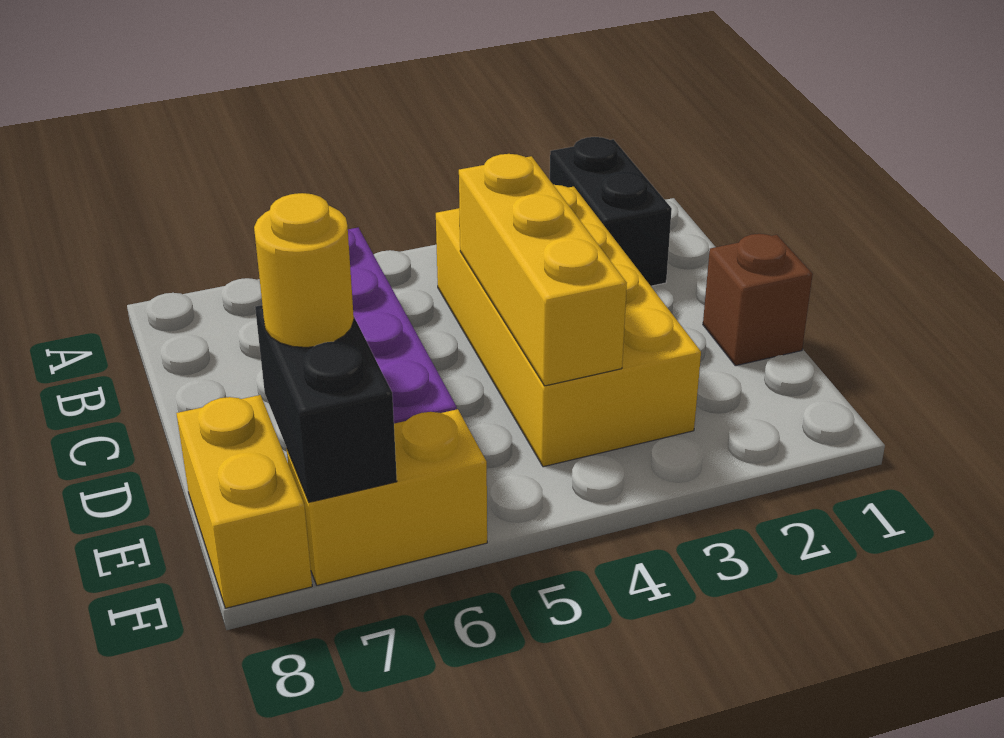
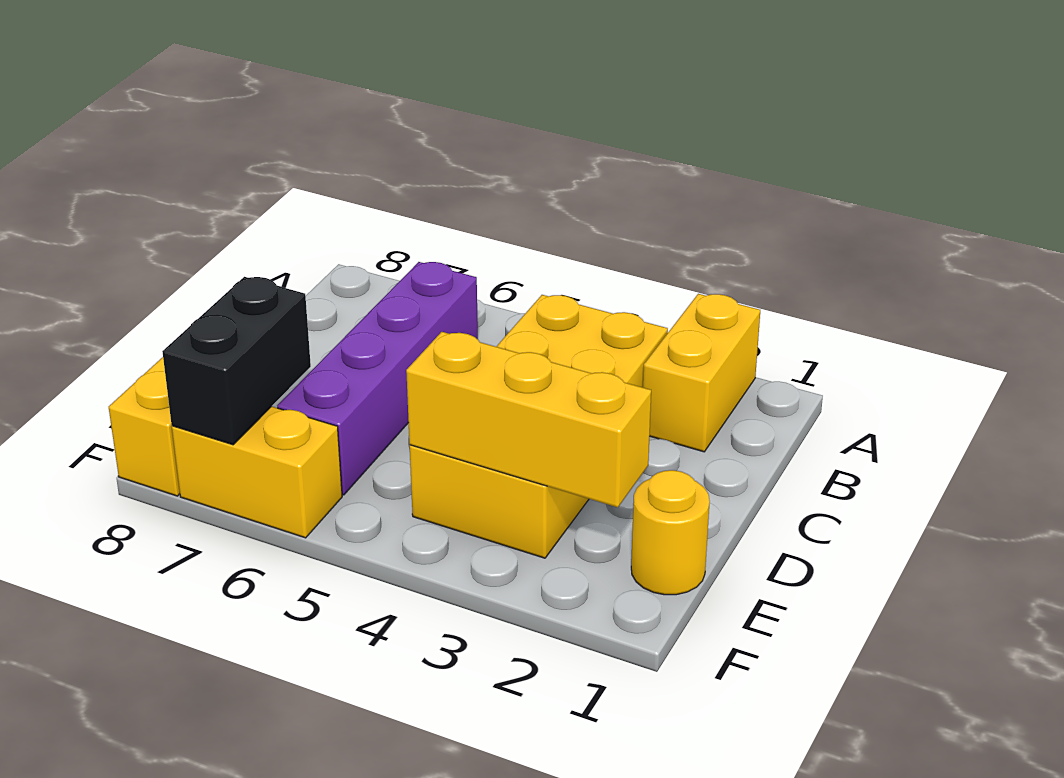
black 1x2 brick [550,137,672,286] -> yellow 1x2 brick [643,294,760,452]
yellow 1x3 brick [459,154,627,386] -> yellow 1x3 brick turned to [406,332,651,507]
brown 1x1 brick [703,234,813,366] -> none
yellow 1x1 round brick [254,193,354,347] -> yellow 1x1 round brick moved to [631,470,710,595]

